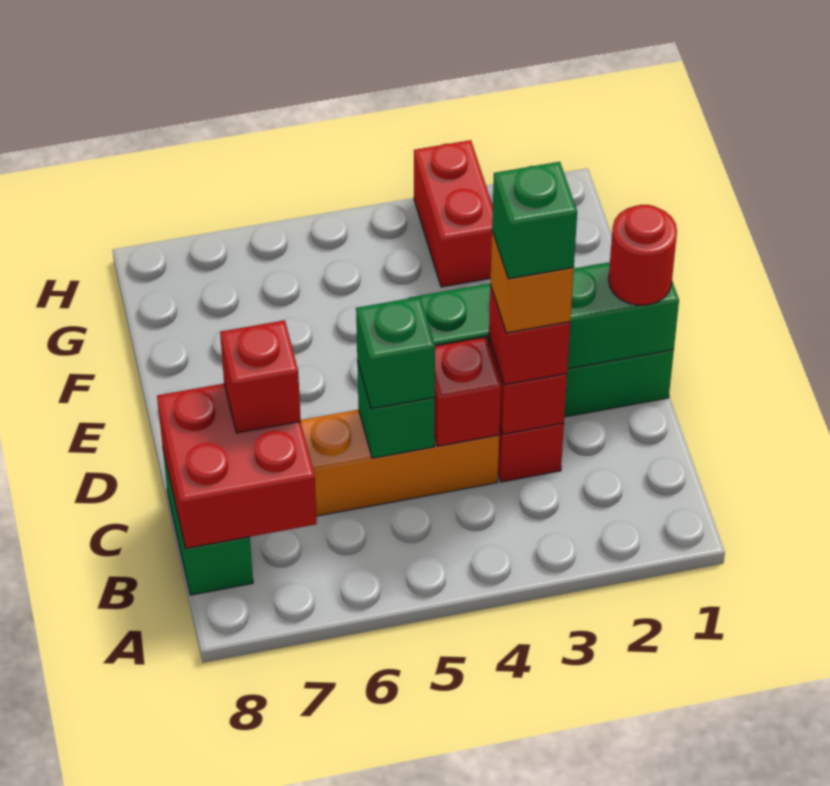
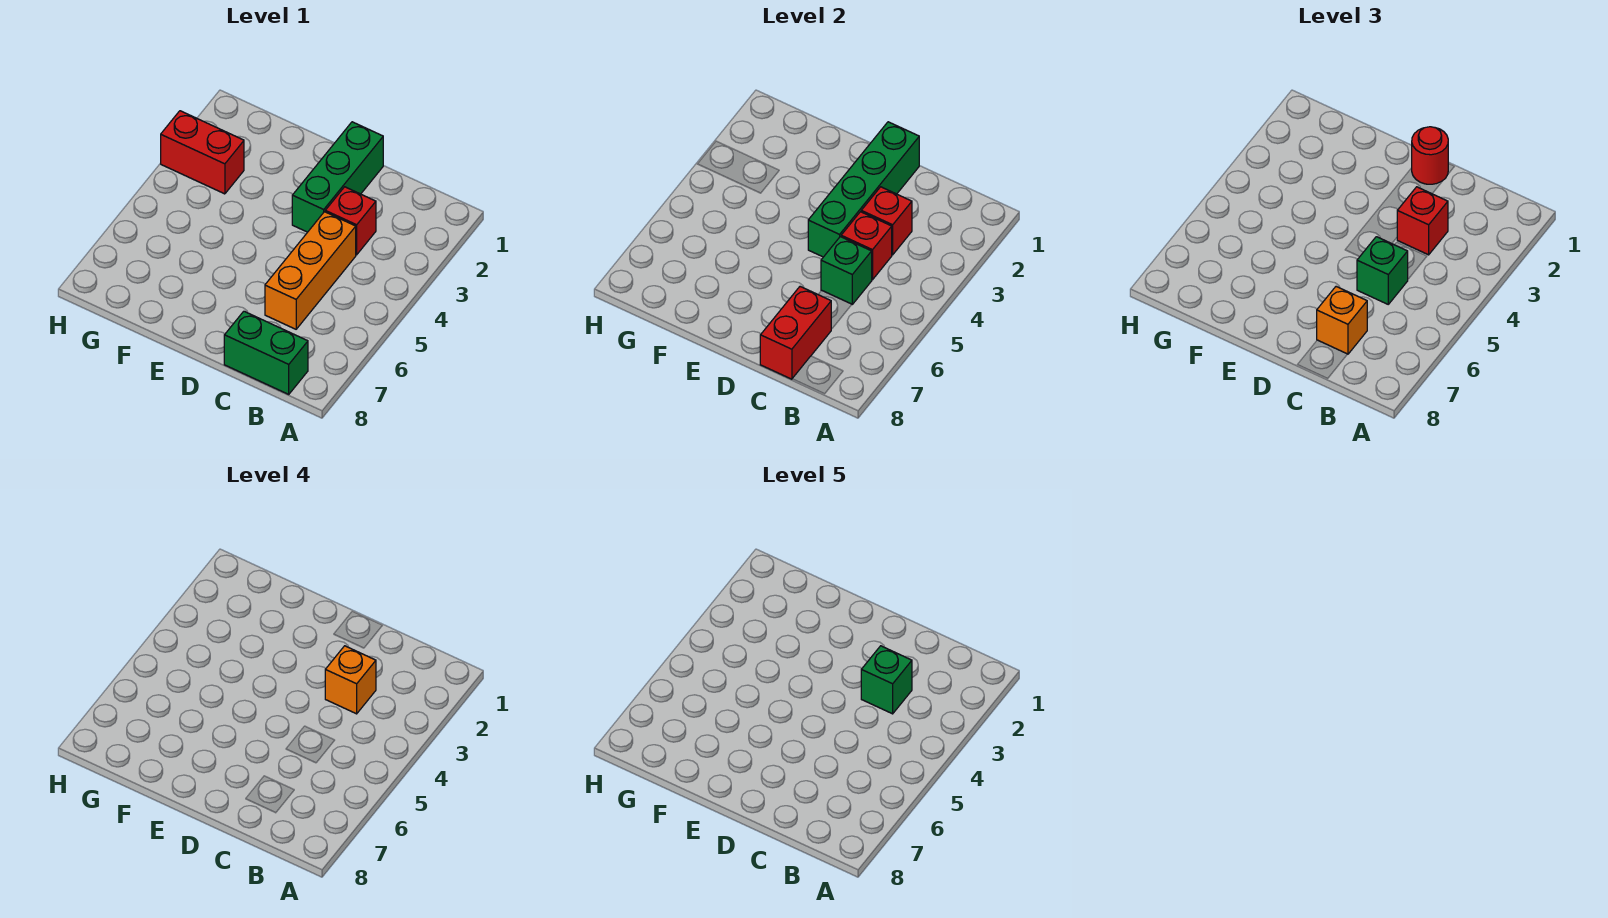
red 2x2 brick [157,384,317,548] -> red 1x2 brick [760,287,831,379]
red 1x1 brick [220,320,301,433] -> orange 1x1 brick [1317,287,1367,354]

